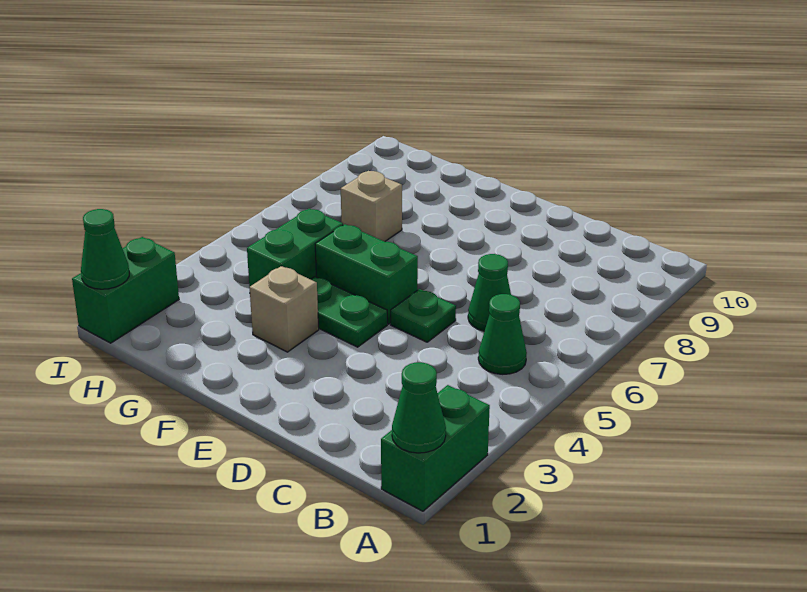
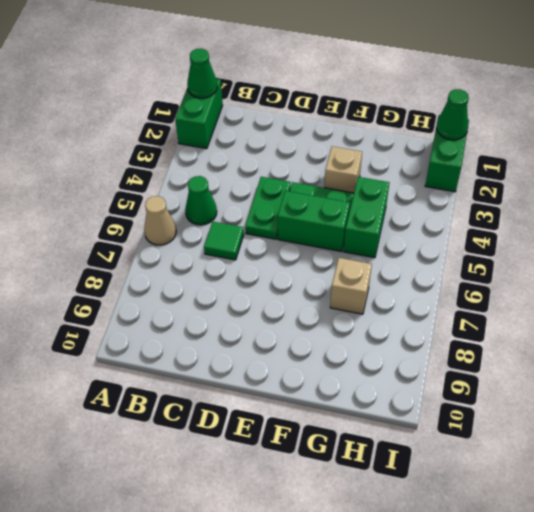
none -> tan 1x1 cone [144,196,176,245]
green 1x1 cone [468,254,511,331] -> green 1x1 tile [204,222,244,260]
green 1x1 plate [391,289,456,342] -> green 1x2 plate [245,177,291,239]

